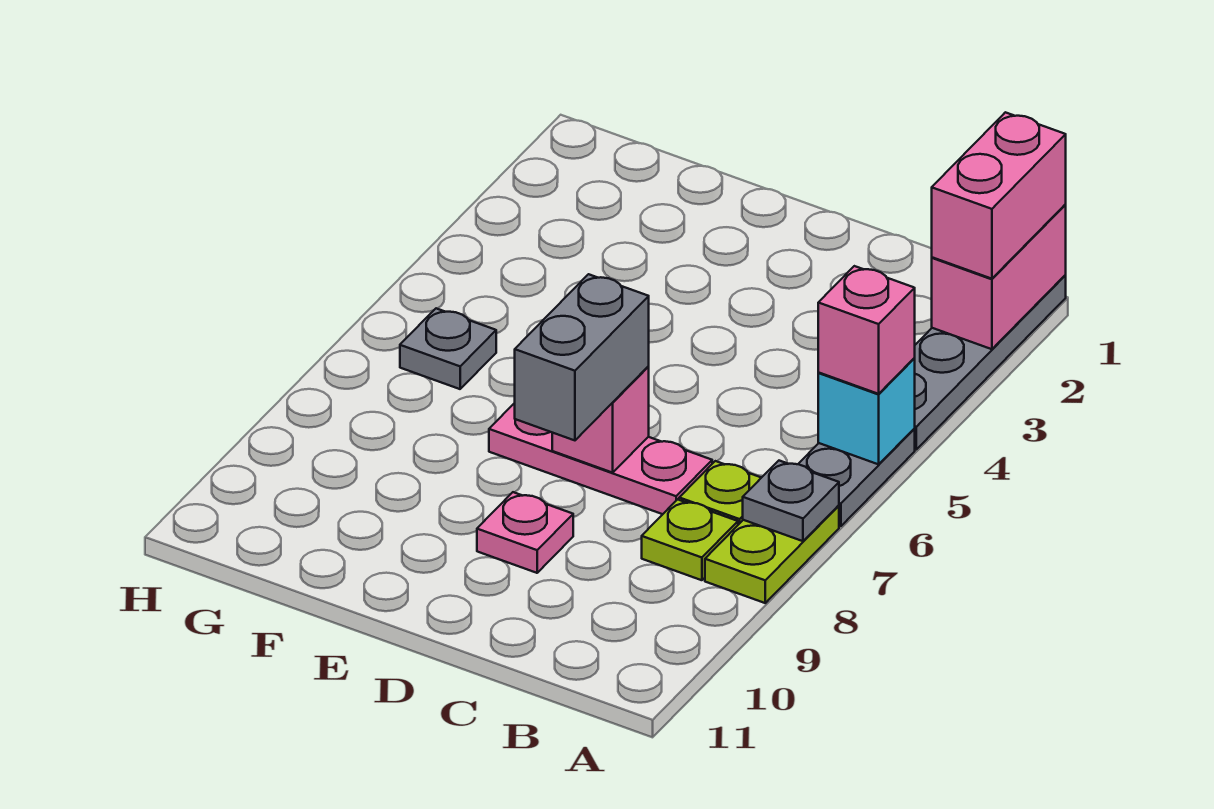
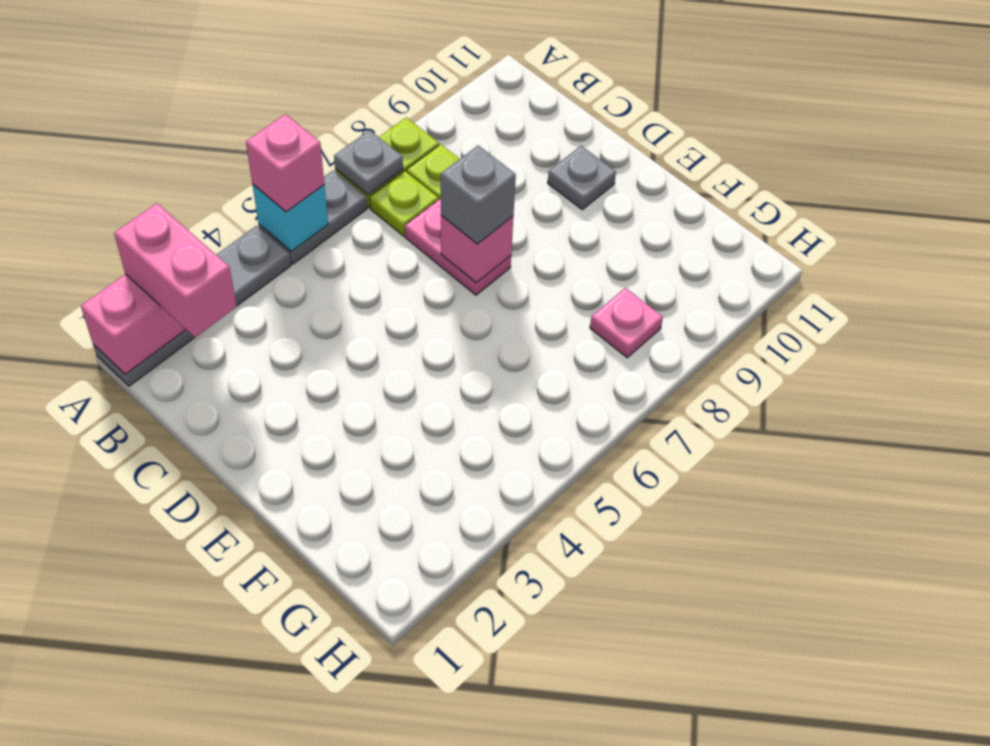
pink 1x2 brick [932,112,1066,279] -> pink 1x2 brick turned to [114,203,237,337]
pink 1x3 plate [489,403,712,514] -> pink 1x2 plate [405,199,511,295]
grey 1x2 brick [515,274,649,440] -> grey 1x1 brick [441,145,516,244]
pink 1x1 plate [477,492,573,573] -> pink 1x1 plate moved to [590,288,663,358]
grey 1x1 plate [400,308,496,389] -> grey 1x1 plate moved to [548,146,616,210]

